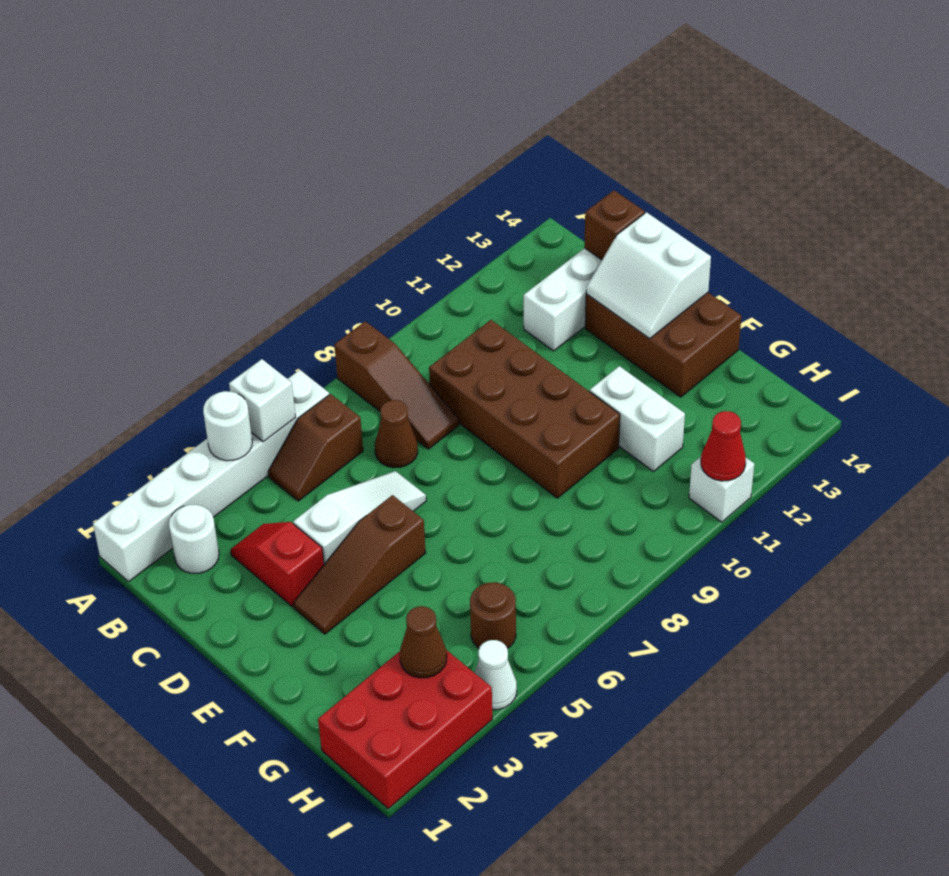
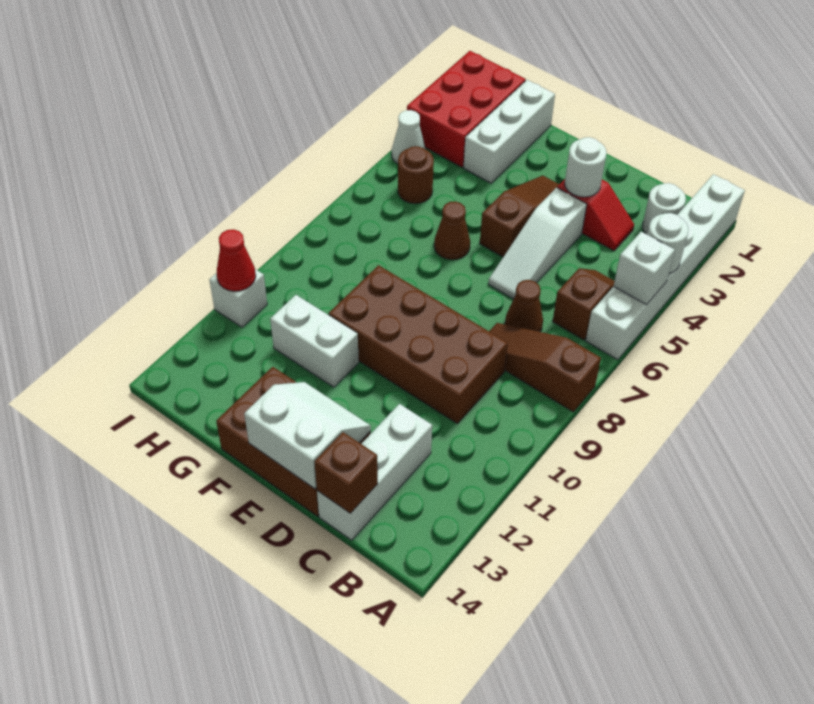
none -> white 1x1 round brick [565,137,607,197]
none -> white 1x3 brick [463,80,555,183]
brown 1x1 cone [400,606,447,678] -> brown 1x1 cone moved to [434,201,470,260]

